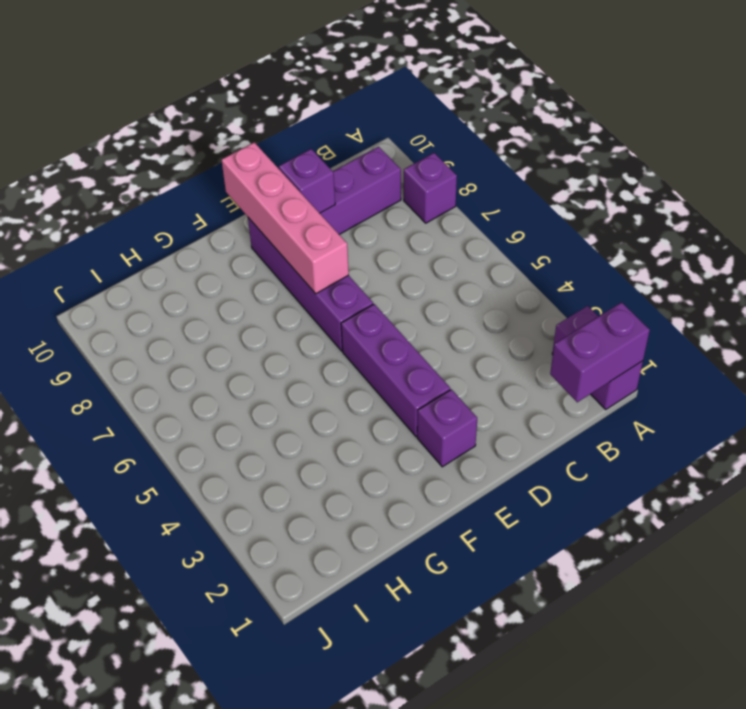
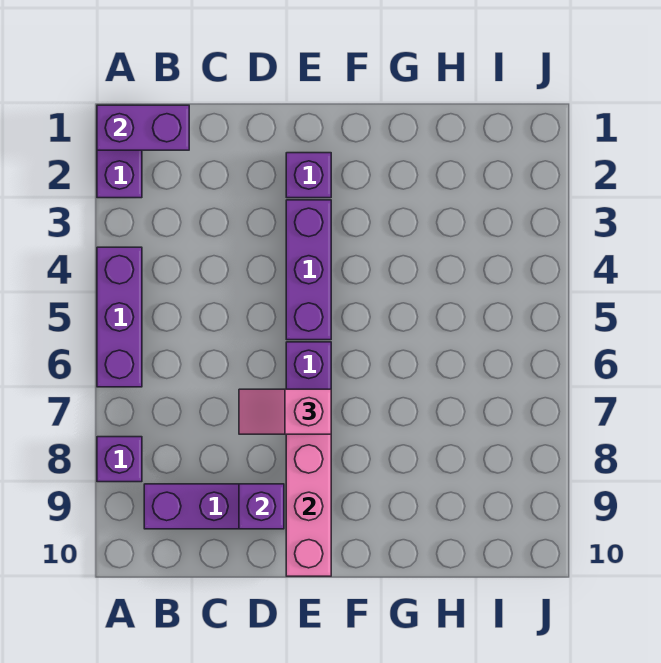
none -> purple 1x3 brick [97,247,142,387]
none -> pink 1x2 slope [239,389,331,434]

